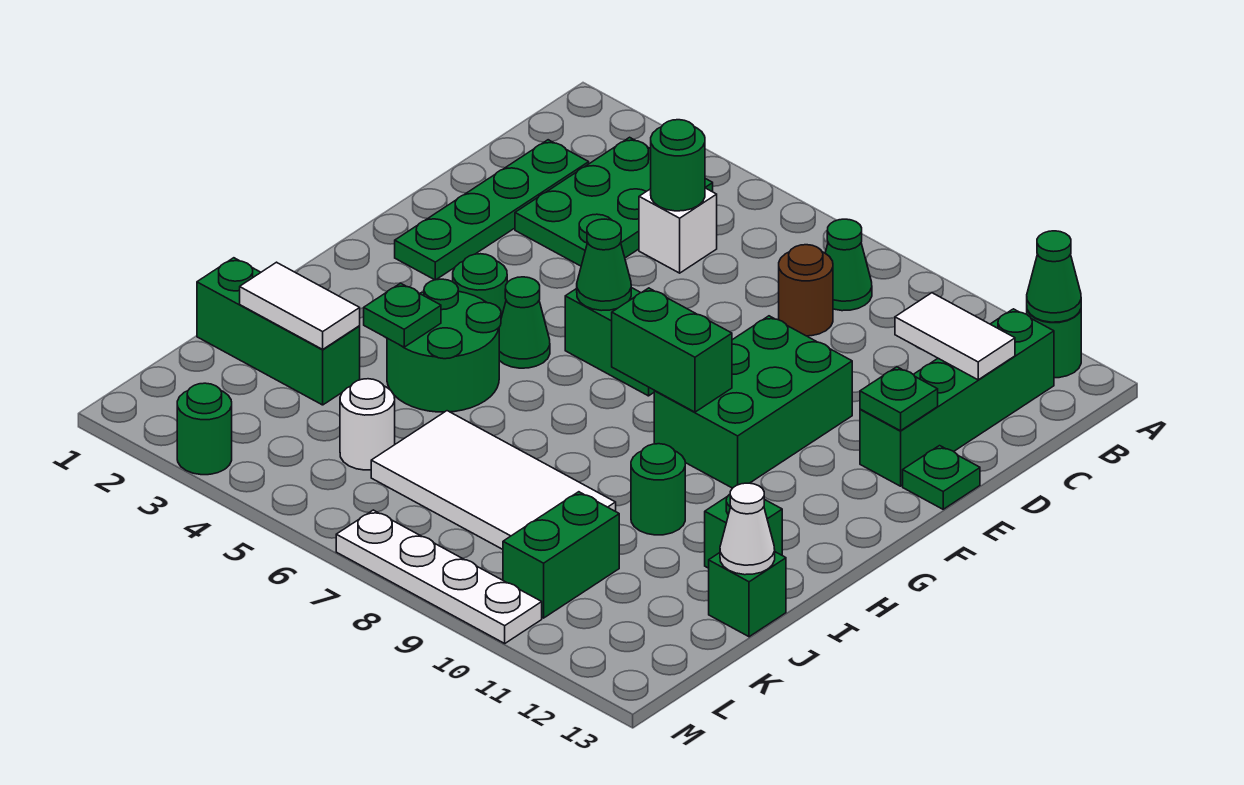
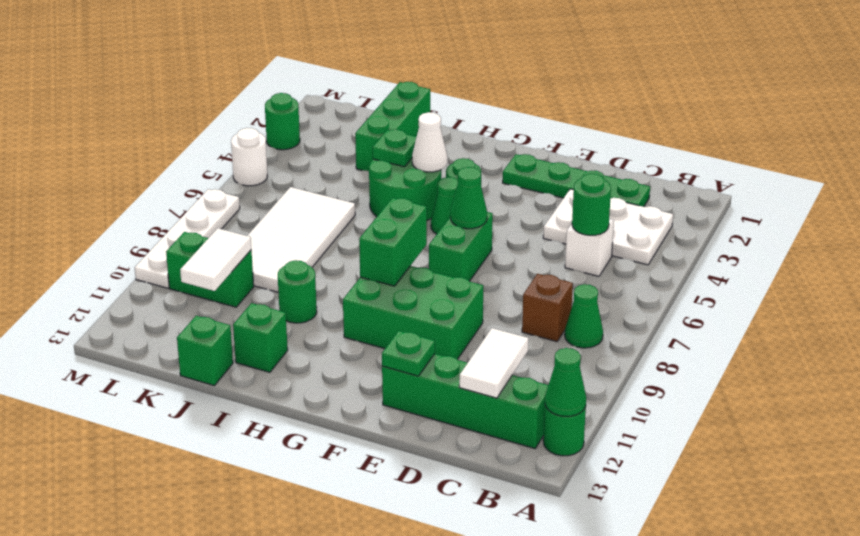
green 2x3 plate [515,137,713,266] -> white 2x3 plate [543,189,673,265]
brown 1x1 round brick [779,245,833,336] -> brown 1x1 brick [522,274,573,341]
green 1x1 plate [903,446,980,509] -> none
white 1x2 tile [240,262,360,349] -> white 1x2 tile moved to [180,228,251,291]
white 1x1 cone [720,483,775,575] -> white 1x1 cone moved to [412,112,447,172]
white 1x1 round brick [340,379,395,470] -> white 1x1 round brick moved to [231,128,267,186]

